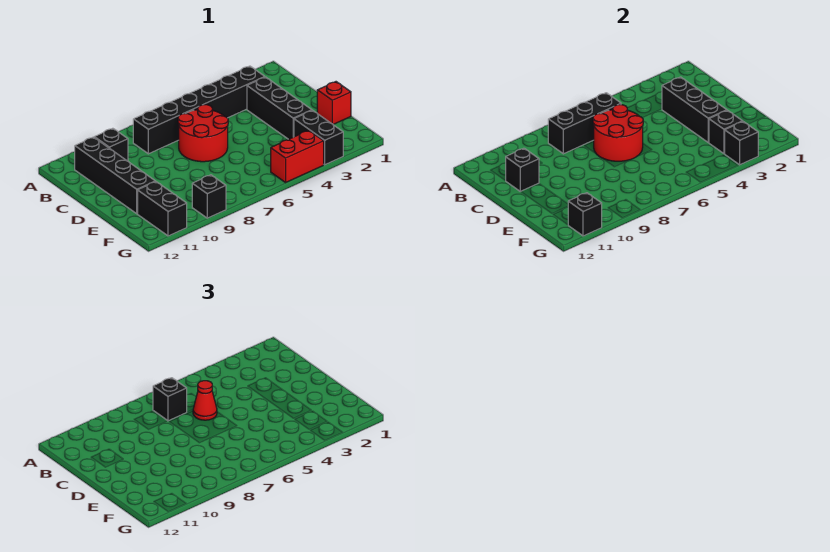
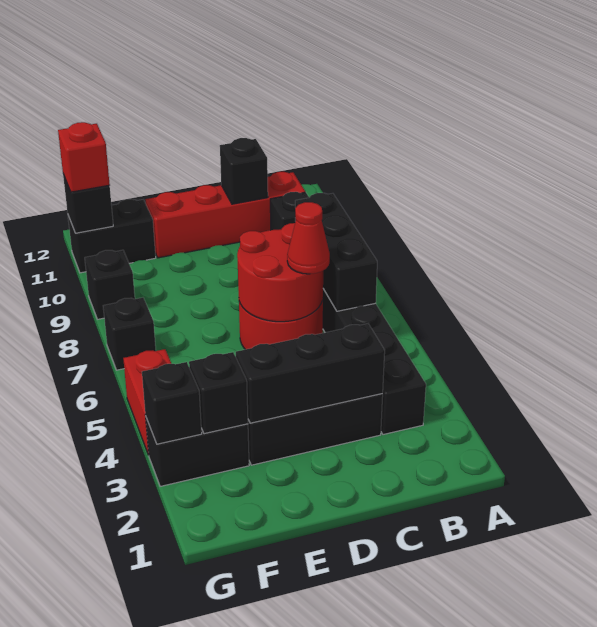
black 1x1 brick [153,378,187,421] -> black 1x1 brick moved to [103,298,156,370]
black 1x4 brick [75,137,155,214] -> red 1x4 brick [145,172,305,258]
red 1x1 brick [317,82,351,124] -> red 1x1 brick moved to [58,122,110,192]

